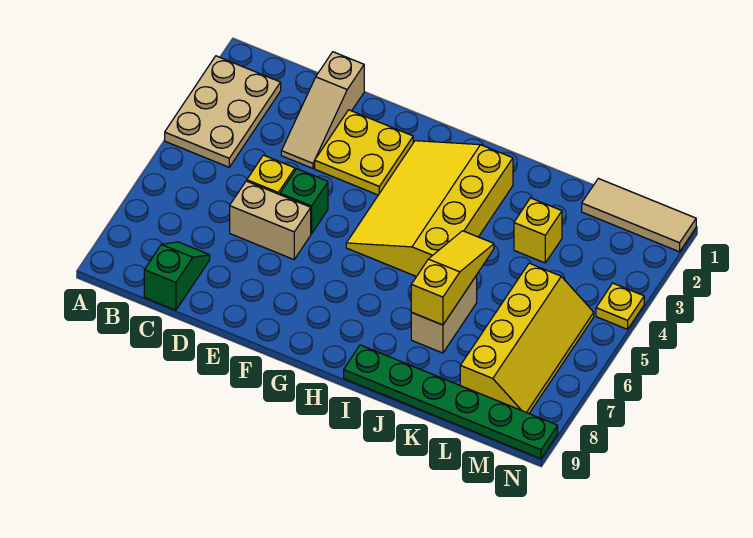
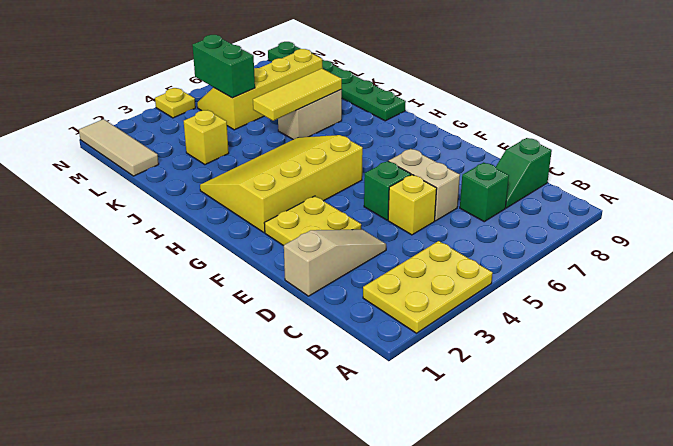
tan 2x3 plate [165,56,281,167] -> yellow 2x3 plate [363,241,493,333]
none -> green 1x1 brick [460,162,509,222]
yellow 3x4 slope [346,141,513,277] -> yellow 3x4 slope turned to [200,135,363,233]
yellow 1x3 slope [411,231,494,325] -> yellow 1x3 tile [253,69,342,121]
none -> green 1x2 brick [192,35,255,98]

